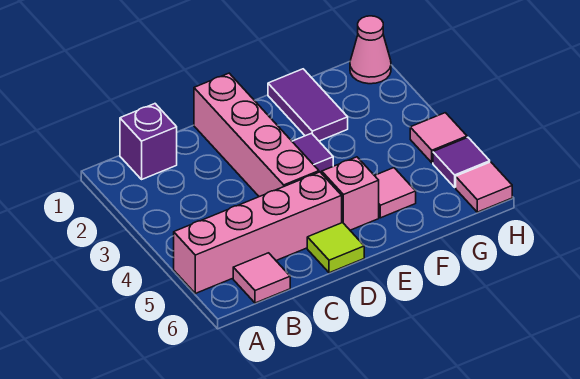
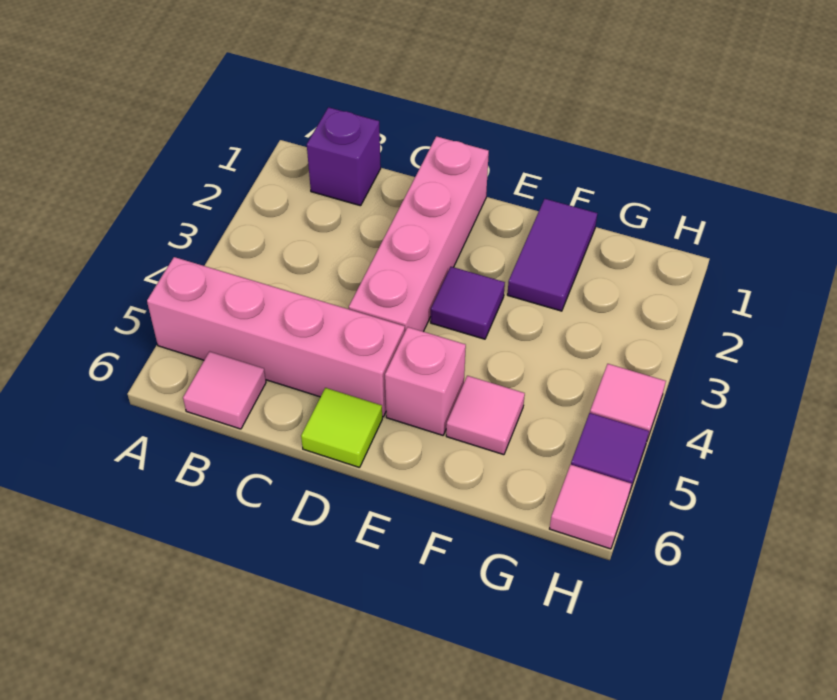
pink 1x1 cone [350,16,391,84] -> none

